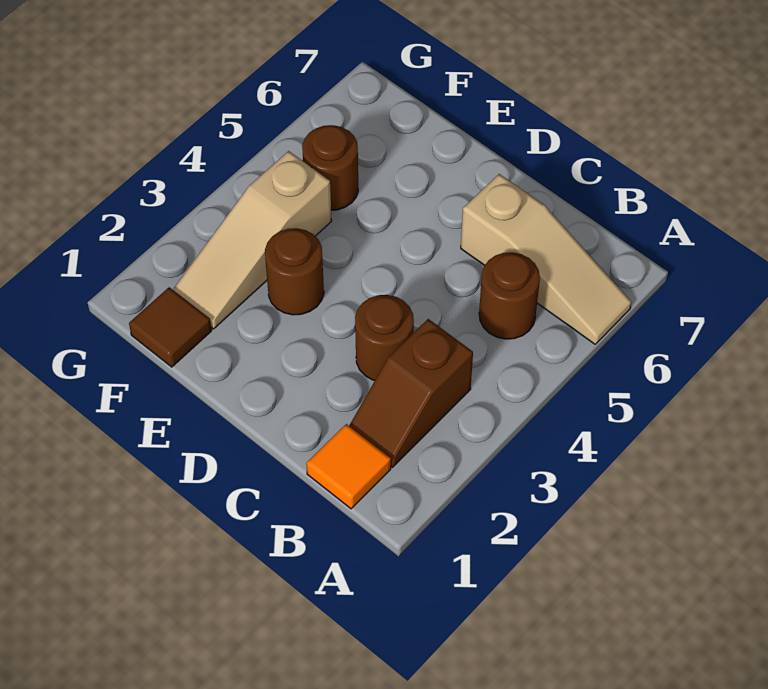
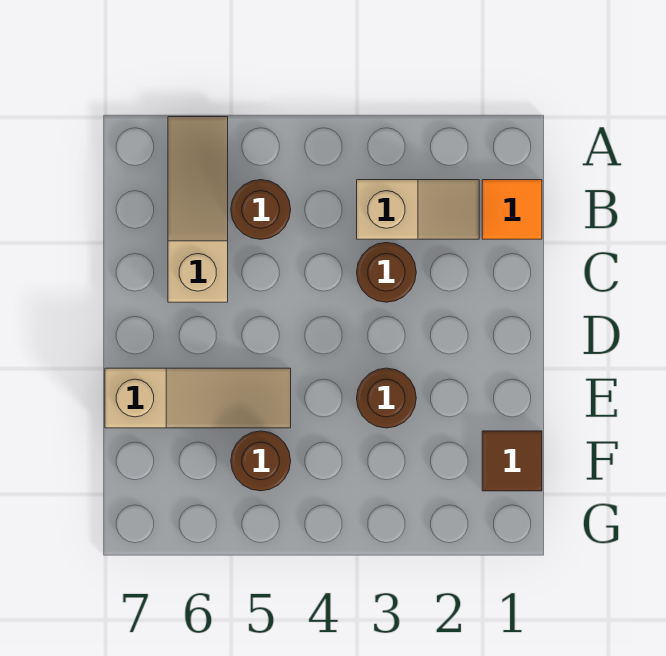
brown 1x2 slope [349,319,473,467] -> tan 1x2 slope [357,180,479,239]
tan 1x3 slope [173,151,332,329] -> tan 1x3 slope moved to [105,368,291,428]

